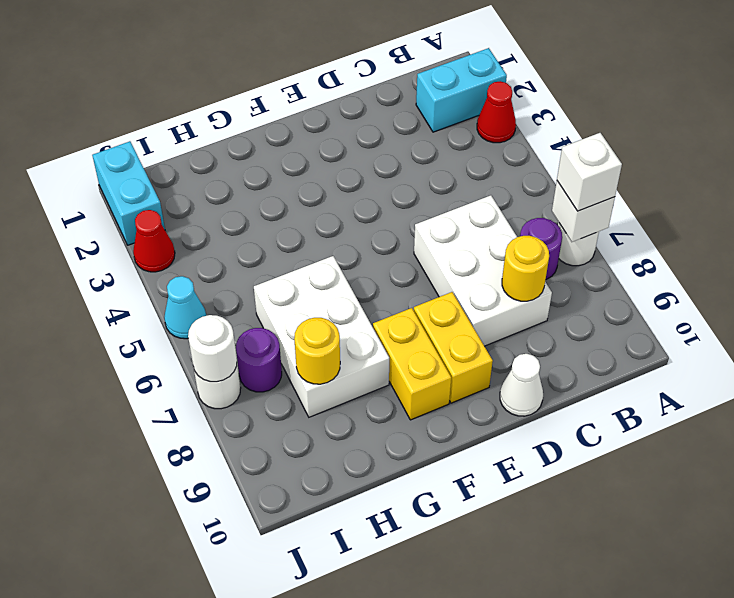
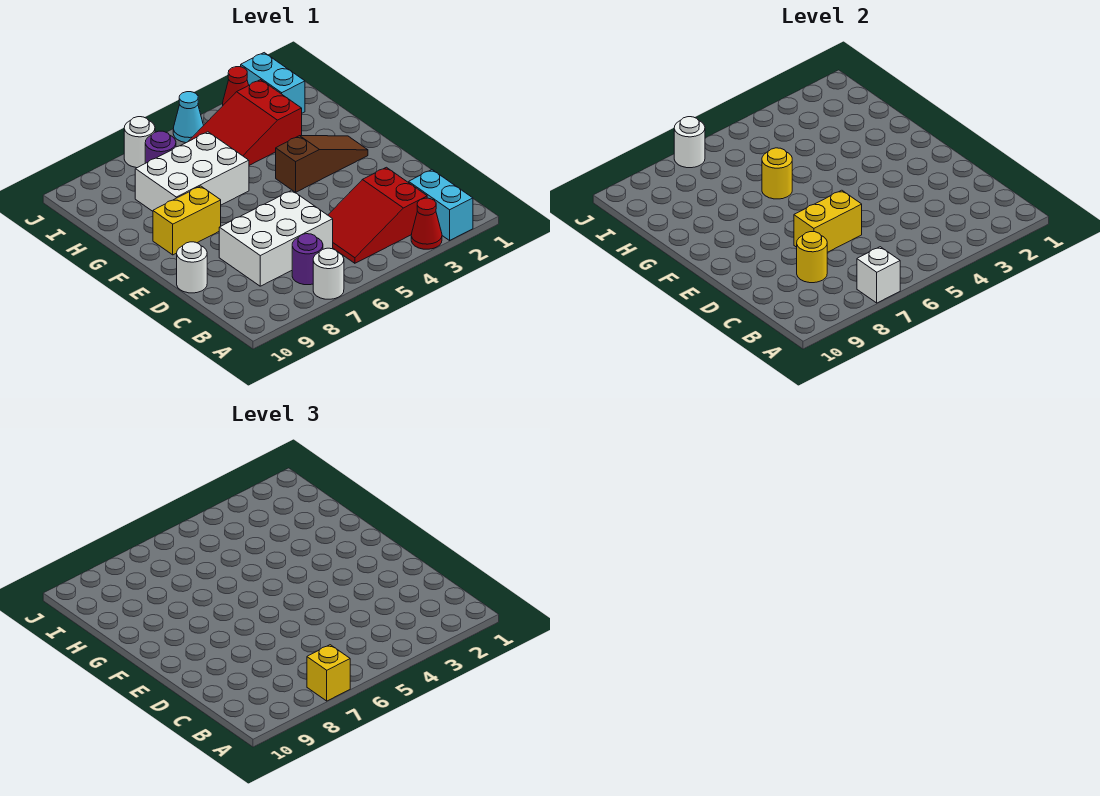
white 1x1 brick [557,133,622,211] -> yellow 1x1 brick [307,645,350,701]
none -> red 2x3 slope [328,167,427,263]
white 1x1 cone [500,354,543,416] -> white 1x1 round brick [177,242,207,293]
yellow 1x2 brick [414,292,493,403] -> yellow 1x2 brick moved to [794,190,862,252]
none -> brown 1x3 slope [276,136,368,193]
none -> red 2x3 slope [188,80,302,165]
yellow 1x1 round brick [294,318,340,384] -> yellow 1x1 round brick moved to [762,148,792,199]
cyan 1x2 brick [92,141,165,245] -> cyan 1x2 brick turned to [241,53,305,113]

